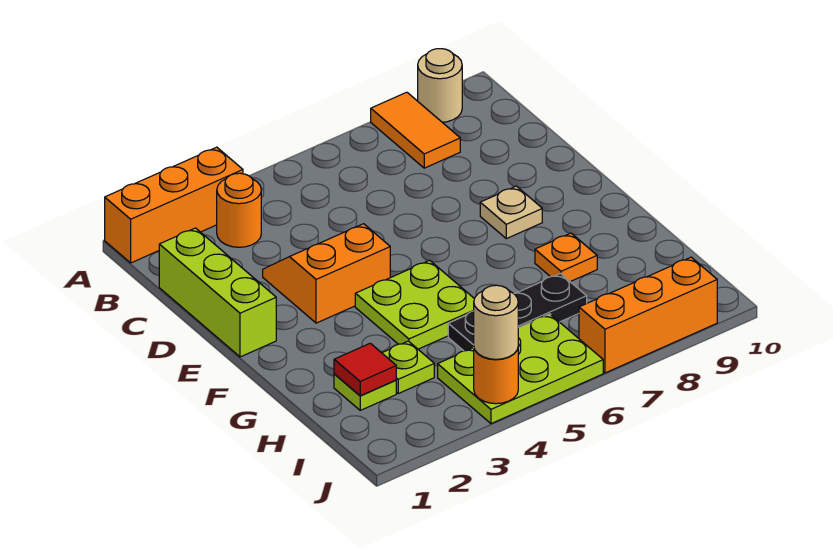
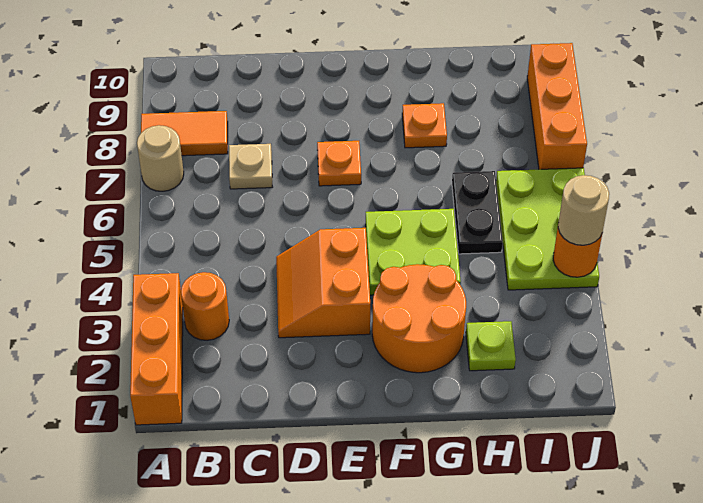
tan 1x1 round brick [418,49,462,122] -> tan 1x1 round brick moved to [137,125,184,191]
lime 1x3 brick [159,228,276,357] -> none
none -> orange 1x1 plate [317,141,361,186]
tan 1x1 plate [480,186,542,239] -> tan 1x1 plate moved to [229,144,272,189]
none -> orange 2x2 round brick [372,264,466,373]
red 1x1 tile [334,343,396,396] -> none
lime 1x1 plate [382,341,434,393] -> none
black 1x3 plate [448,274,587,351] -> black 1x2 plate [452,171,503,254]

